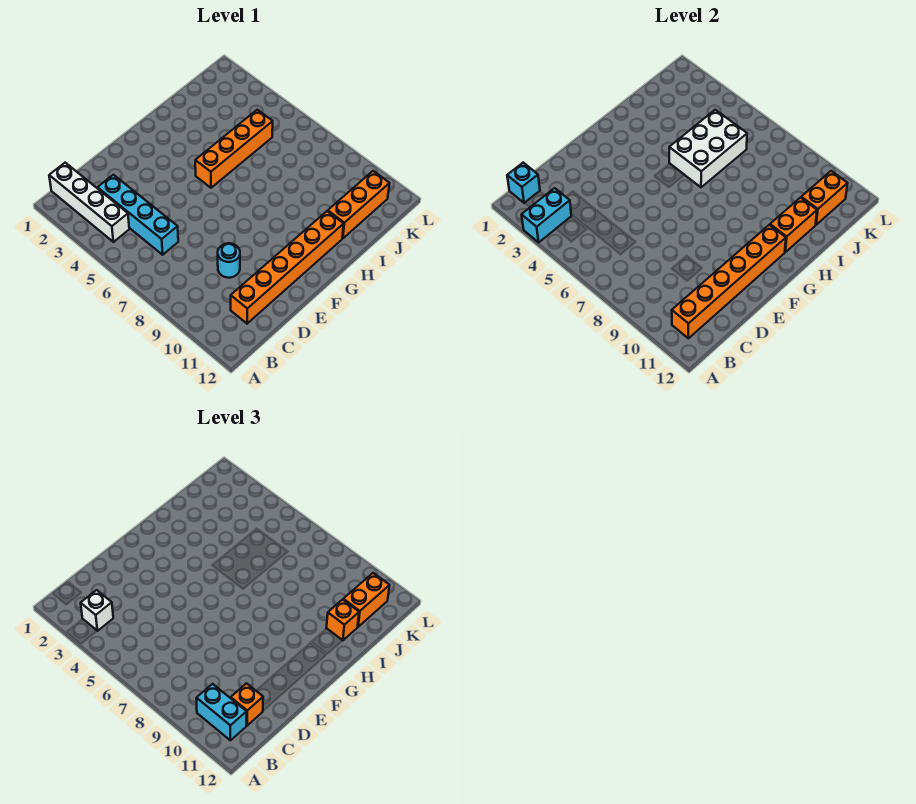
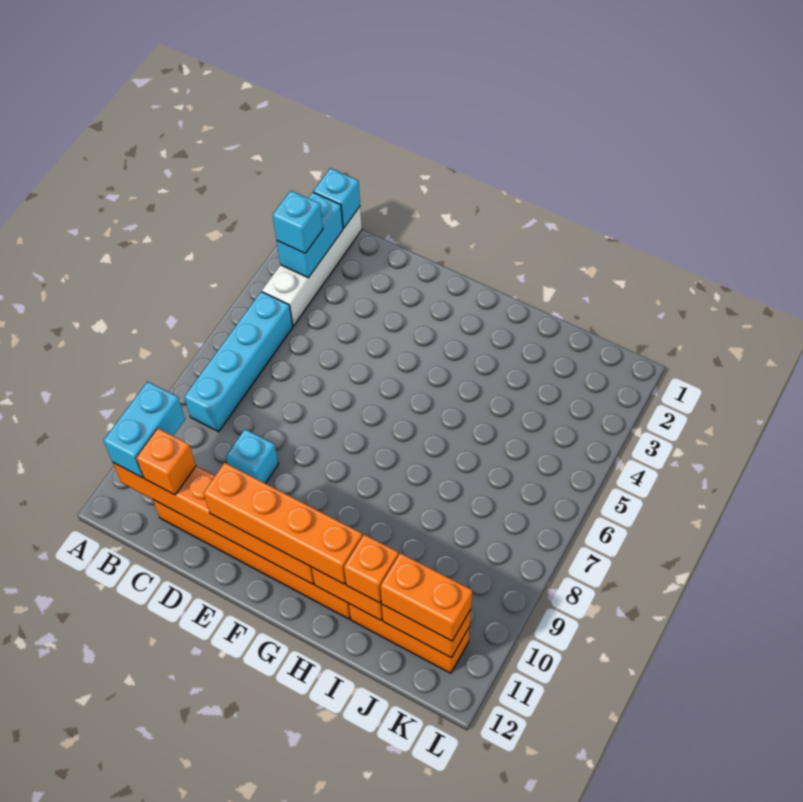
cyan 1x2 brick [522,188,571,242] -> cyan 1x2 brick turned to [277,192,343,278]
white 1x1 brick [81,590,113,631] -> cyan 1x1 brick [273,191,323,253]
cyan 1x4 brick [98,175,178,255] -> cyan 1x4 brick moved to [184,292,293,432]
cyan 1x1 round brick [218,243,240,278] -> cyan 1x1 brick [226,429,279,483]
orange 1x4 brick [195,110,273,188] -> orange 1x4 brick moved to [203,463,363,584]
white 2x3 brick [669,110,747,187] -> none

